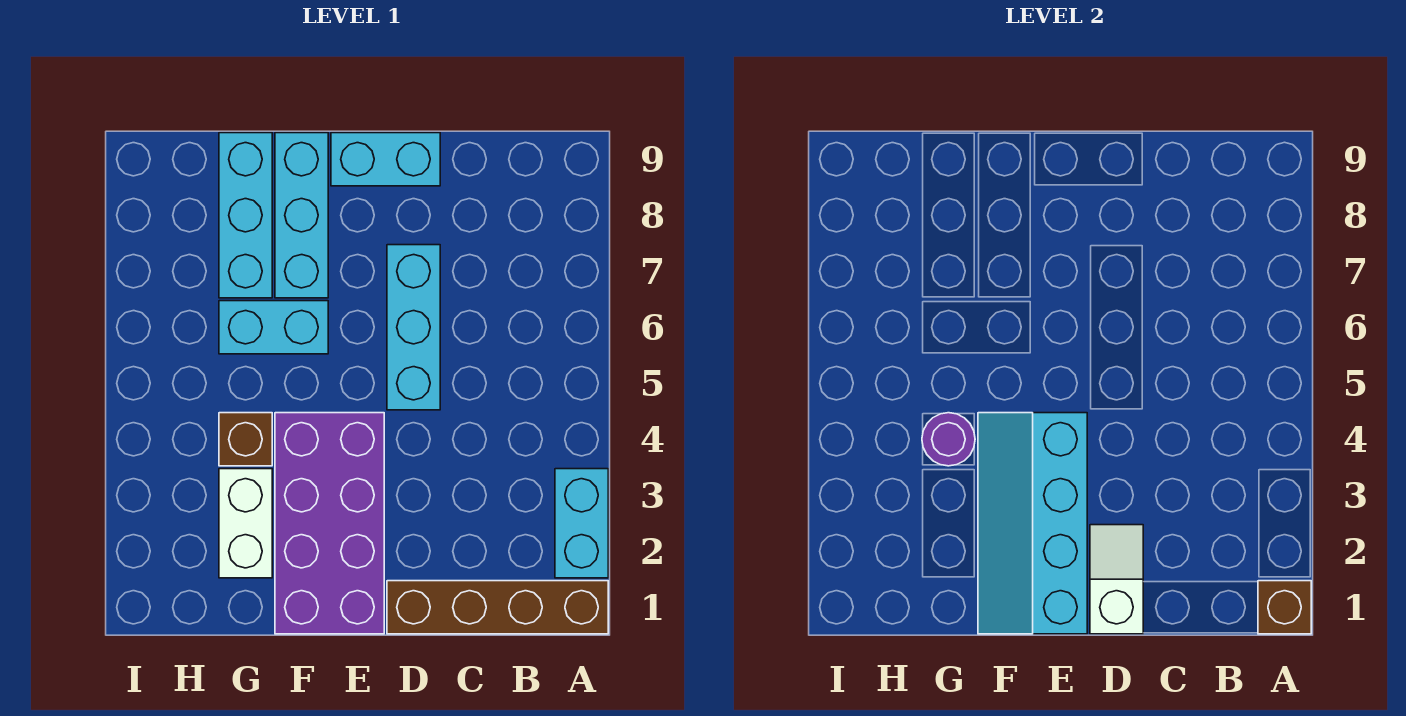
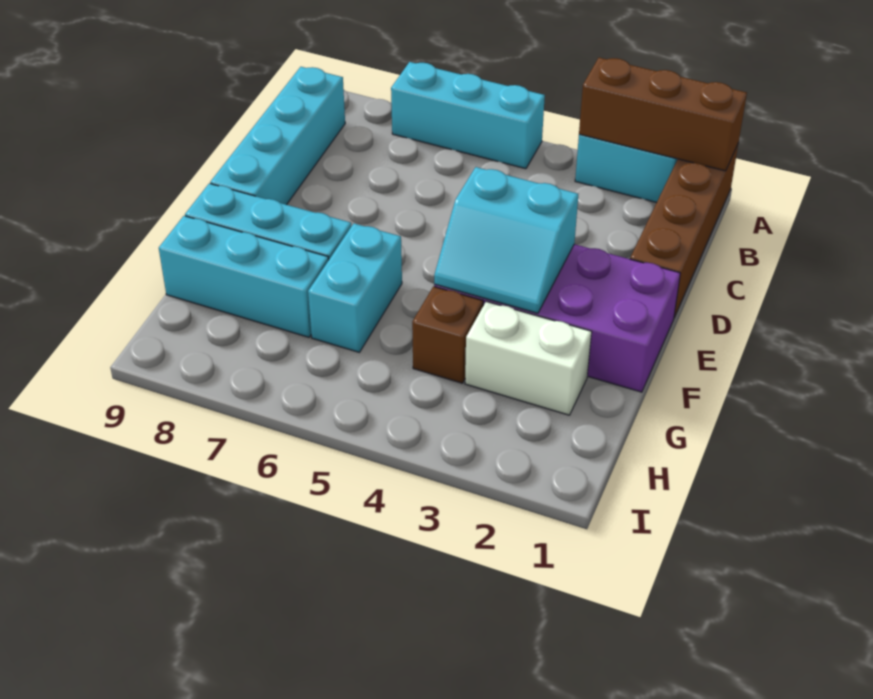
brown 1x1 brick [1258,581,1311,634] -> brown 1x3 brick [579,58,747,171]
white 1x2 slope [1090,525,1143,634] -> none
cyan 1x3 brick [387,245,440,410] -> cyan 1x3 brick moved to [391,62,545,169]
cyan 1x2 brick [331,133,440,186] -> cyan 1x4 brick [210,67,345,205]
cyan 2x4 slope [978,413,1087,634] -> cyan 2x2 slope [434,167,578,313]
purple 1x1 round brick [922,413,975,466] -> none

